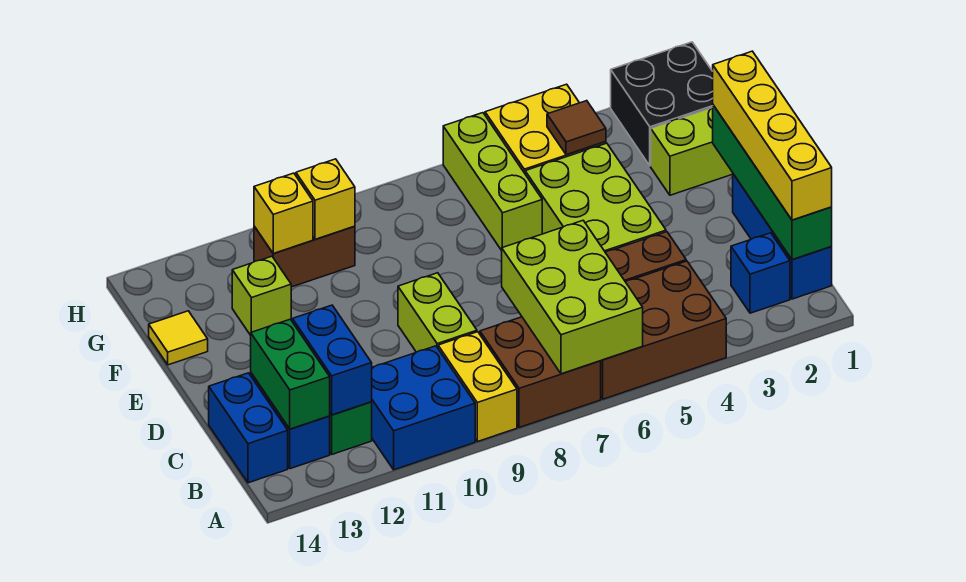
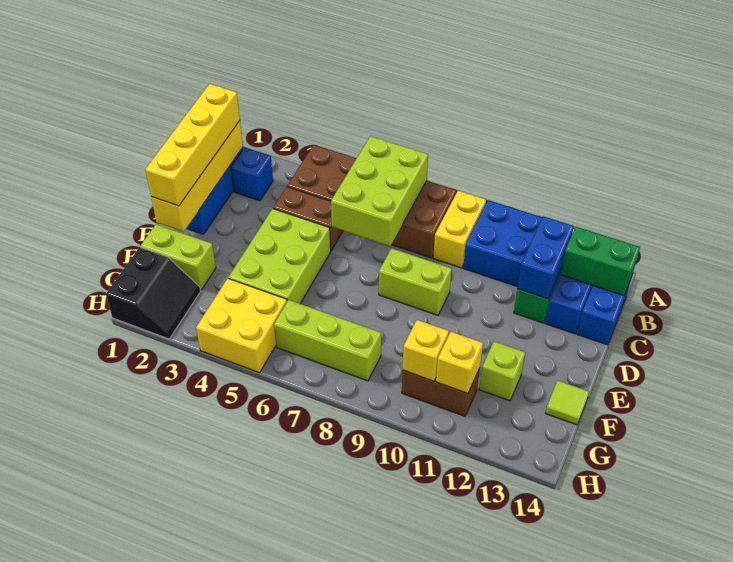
green 1x4 brick [713,105,832,260] -> yellow 1x4 brick [151,121,243,232]
green 1x2 brick [251,319,330,429] -> green 1x2 brick turned to [561,227,640,296]
lime 1x2 brick [398,273,477,352] -> lime 1x2 brick turned to [379,248,452,315]
lime 1x3 brick [443,113,542,250] -> lime 1x3 brick turned to [274,300,381,381]
yellow 1x1 tile [149,311,208,365] -> lime 1x1 tile [546,380,589,425]
black 2x2 brick [611,42,713,166] -> black 2x2 slope [106,247,201,339]
brown 1x1 tile [547,101,606,155] -> none

